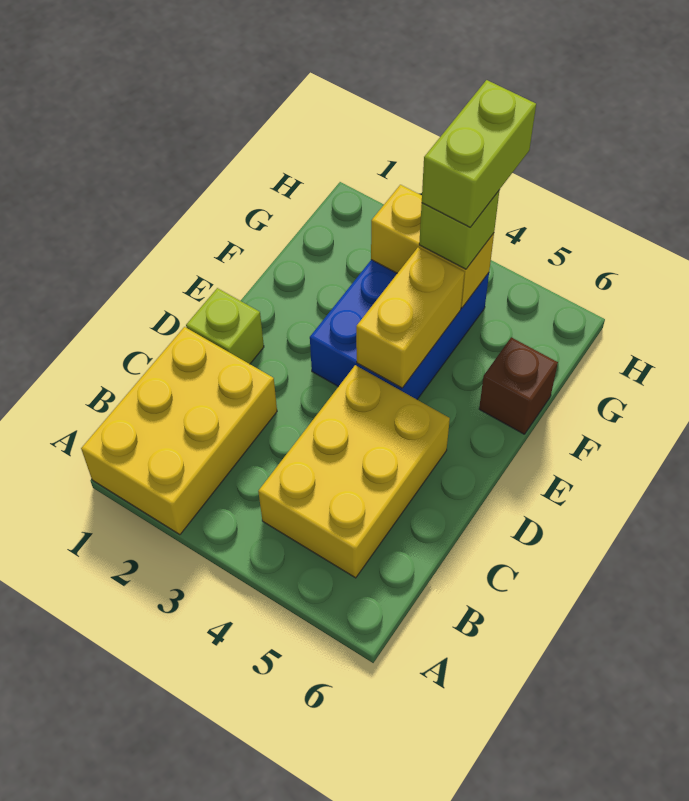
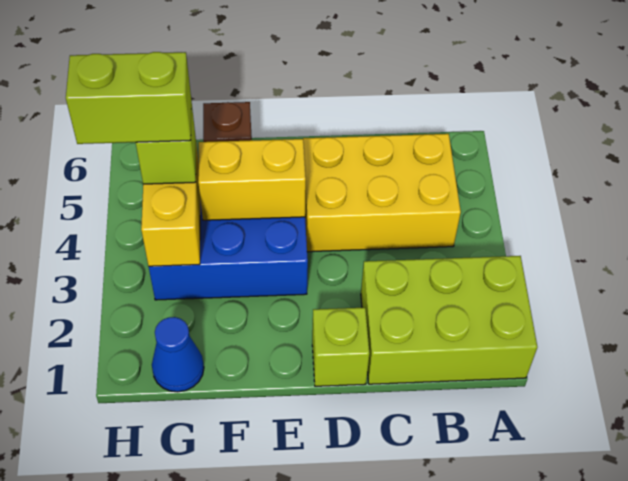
yellow 2x3 brick [81,327,277,535] -> lime 2x3 brick [361,256,537,384]
none -> blue 1x1 cone [152,317,204,392]

